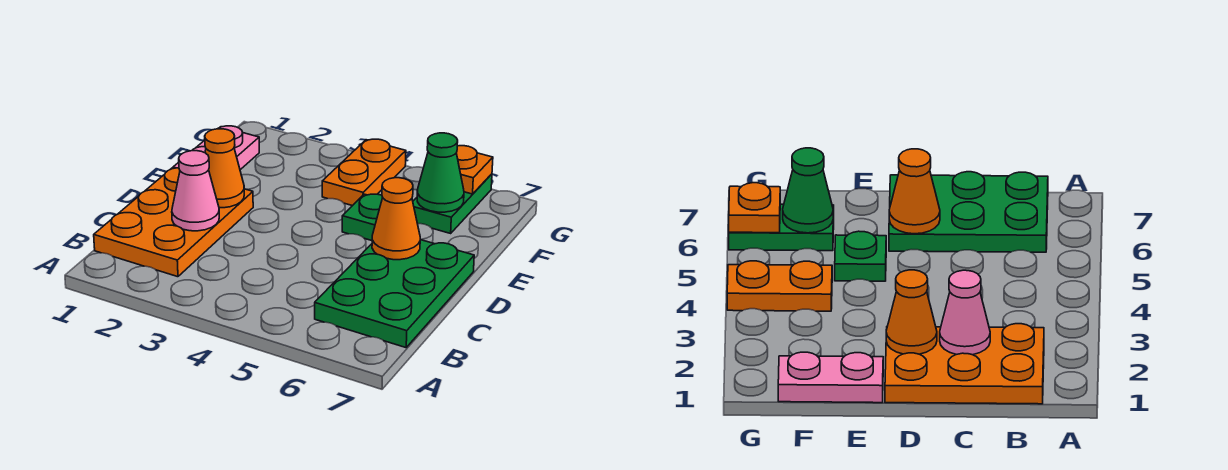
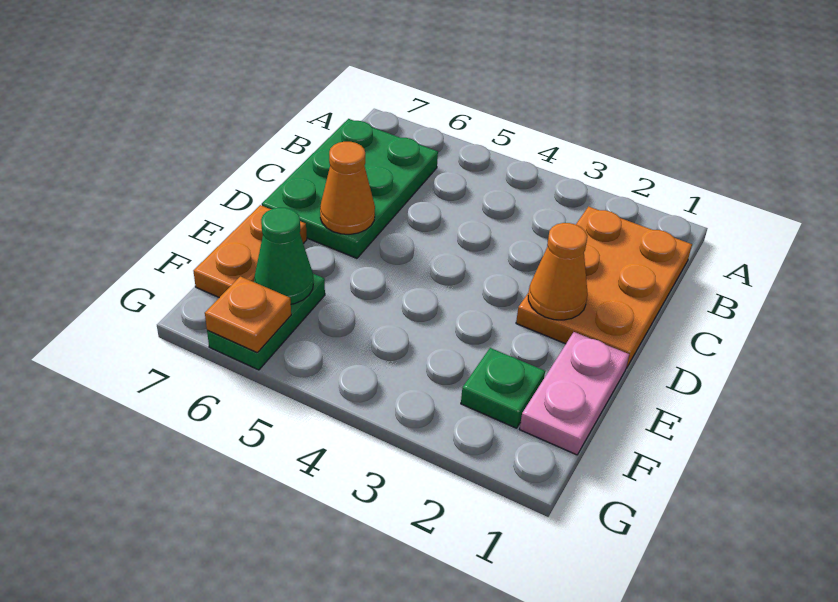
pink 1x1 cone [172,151,219,231] -> none
green 1x1 plate [342,194,383,241] -> green 1x1 plate moved to [461,348,545,428]
orange 1x2 plate [322,139,406,206] -> orange 1x2 plate moved to [194,205,307,297]

